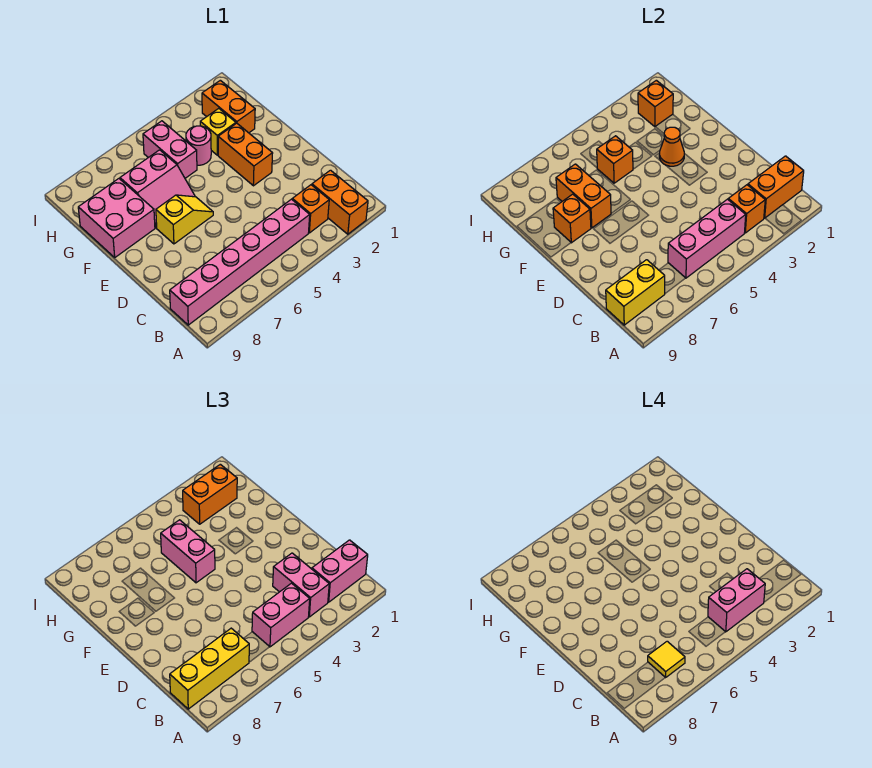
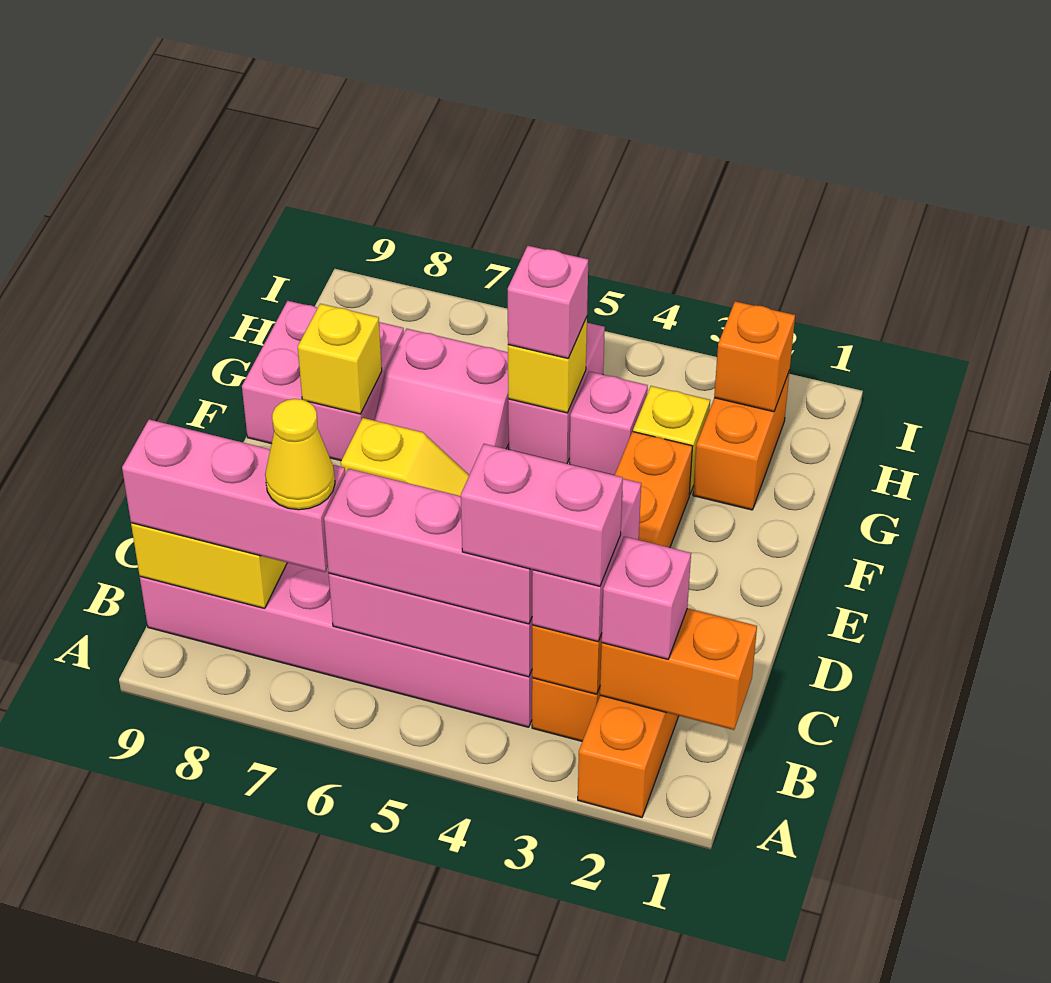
pink 1x2 brick [312,540,368,602] -> pink 1x1 brick [602,536,691,659]
pink 1x2 brick [252,583,310,647] -> pink 1x3 brick [324,469,533,624]
yellow 1x3 brick [170,628,249,709] -> pink 1x3 brick [122,419,345,572]
yellow 1x1 tile [648,641,685,678] -> yellow 1x1 cone [265,399,335,510]
orange 1x1 cone [659,127,684,166] -> none
pink 1x2 brick [161,520,215,583] -> pink 1x1 brick [508,246,588,358]
orange 1x2 brick [556,164,611,228] -> none
orange 1x1 brick [553,194,591,243] -> yellow 1x1 brick [298,304,382,414]
pink 1x1 round brick [186,126,211,165] -> pink 1x1 brick [570,371,648,475]
orange 1x1 brick [597,136,633,183] -> yellow 1x1 brick [508,317,587,413]
orange 1x2 brick [183,464,237,524] -> none

